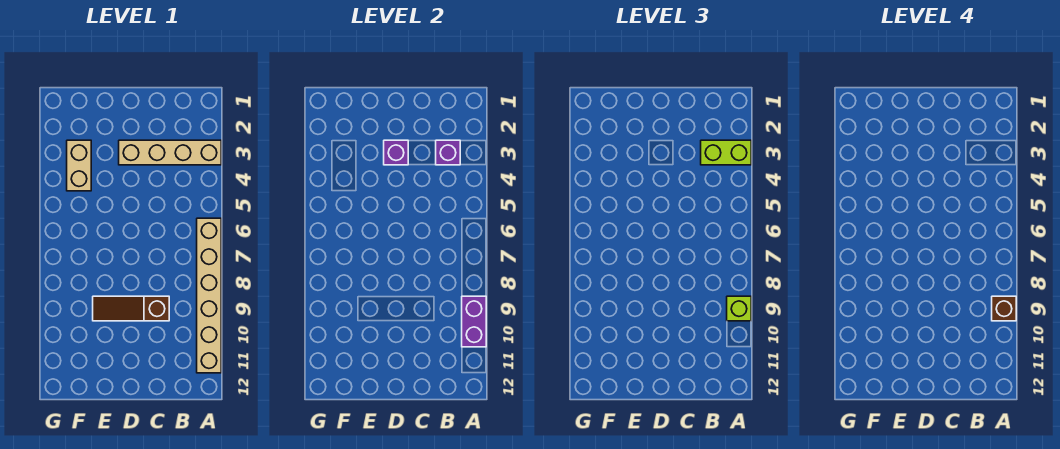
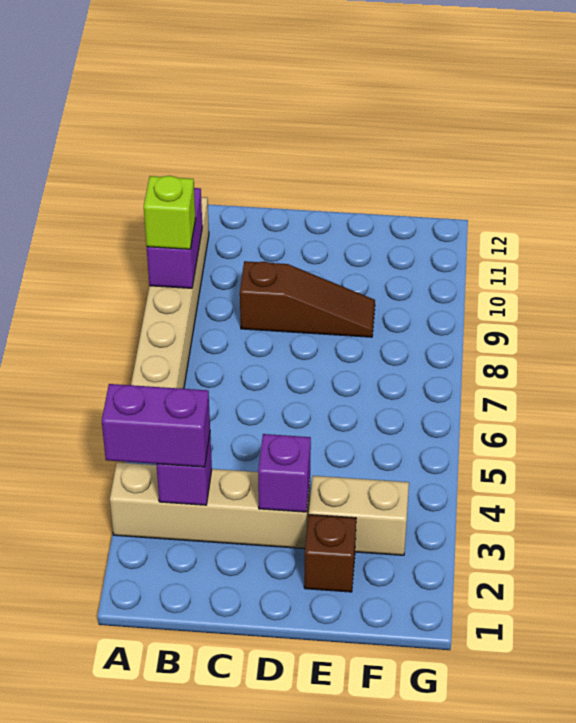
lime 1x2 brick [701,140,751,165] -> purple 1x2 brick [102,384,210,467]
brown 1x1 brick [992,296,1016,321] -> brown 1x1 brick moved to [304,515,356,592]
tan 1x2 brick [67,140,91,191] -> tan 1x2 brick turned to [309,476,409,555]

